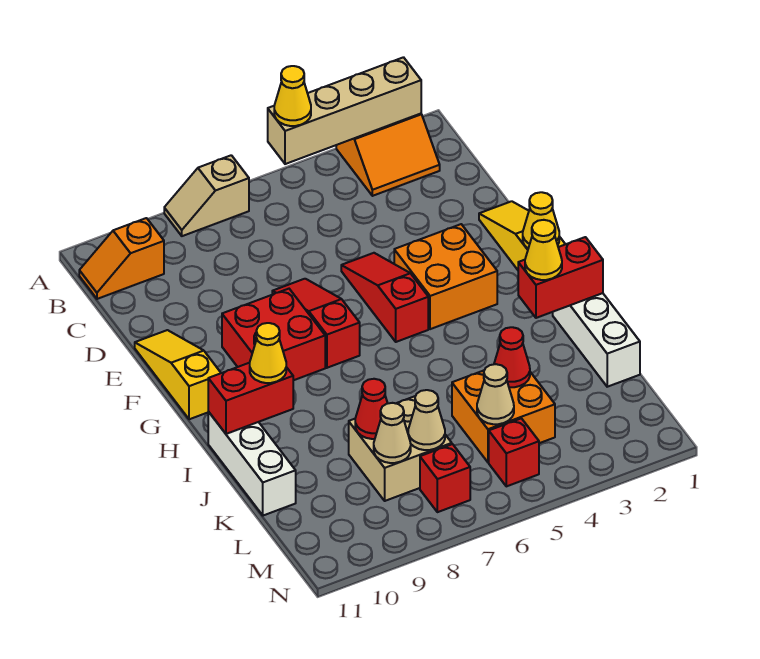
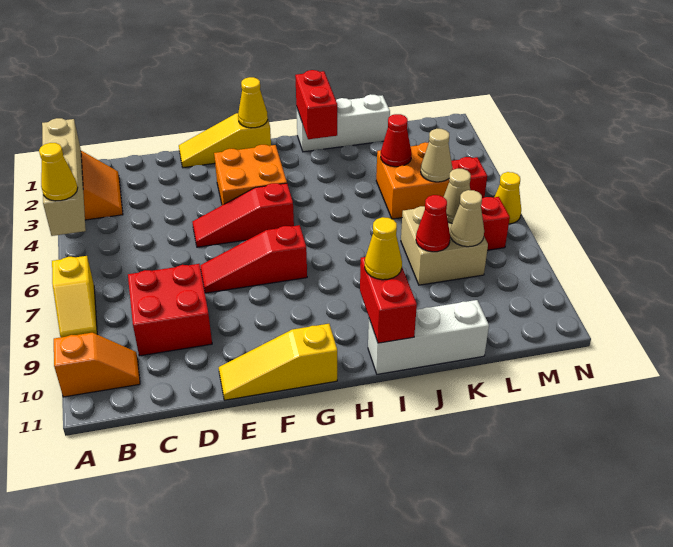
tan 1x2 slope [164,155,249,236] -> yellow 1x2 slope [52,256,97,337]
orange 1x2 slope [79,218,164,299] -> orange 1x2 slope turned to [54,333,140,397]
red 2x2 brick [222,289,325,380] -> red 2x2 brick moved to [128,264,212,356]
yellow 1x1 cone [525,220,562,280] -> yellow 1x1 cone moved to [495,172,521,224]

